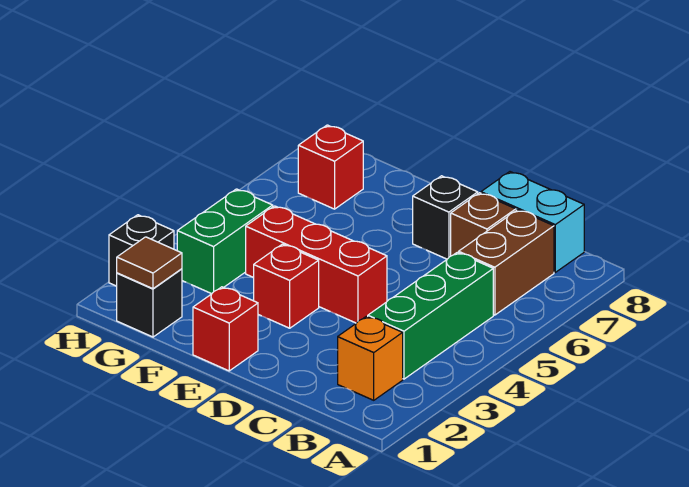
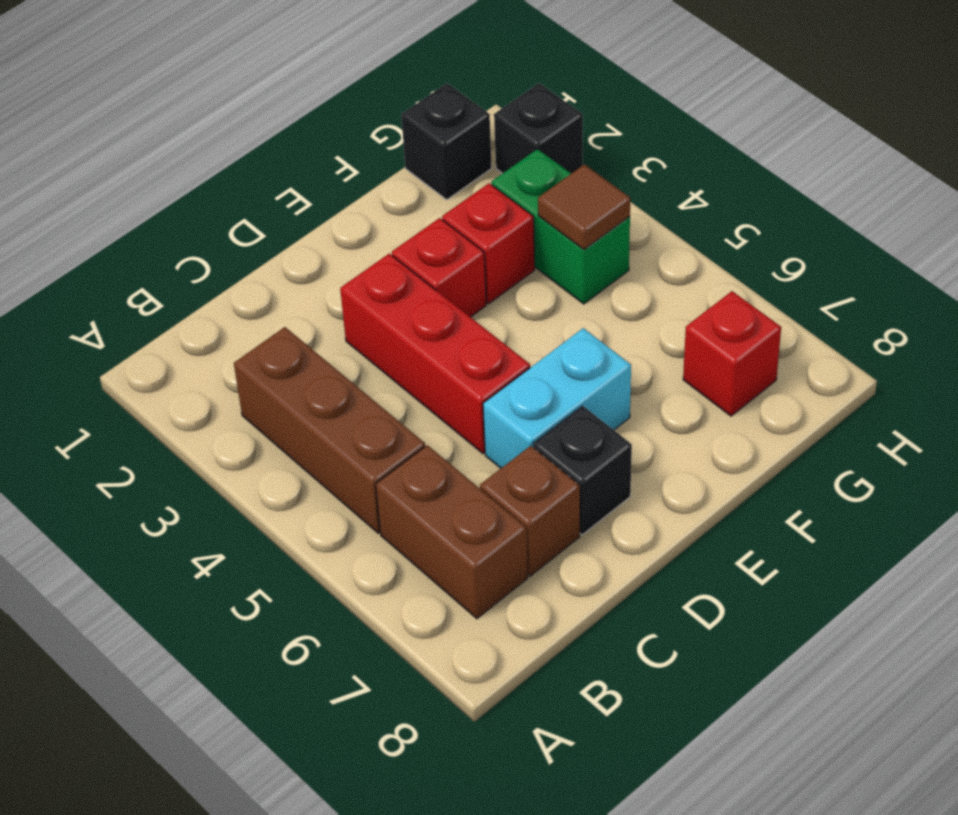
orange 1x1 brick [338,316,403,400] -> none
green 1x3 brick [368,252,493,379] -> brown 1x3 brick [234,327,425,533]
cyan 1x2 brick [481,172,584,272] -> cyan 1x2 brick moved to [483,328,631,468]
red 1x3 brick [246,206,387,323] -> red 1x3 brick turned to [340,254,530,454]
red 1x1 brick [193,287,258,371] -> red 1x1 brick moved to [442,183,535,304]
brown 1x1 tile [117,237,182,289] -> brown 1x1 tile moved to [538,164,630,250]

